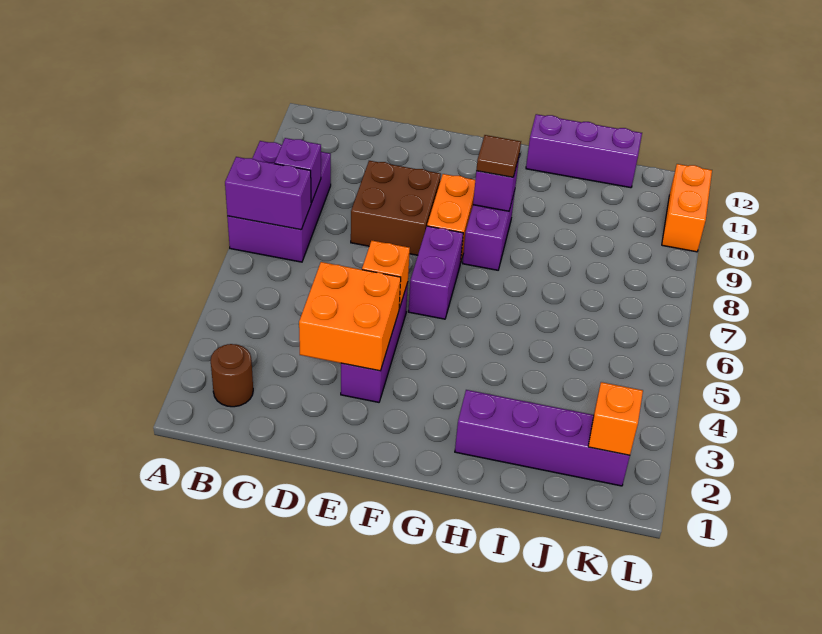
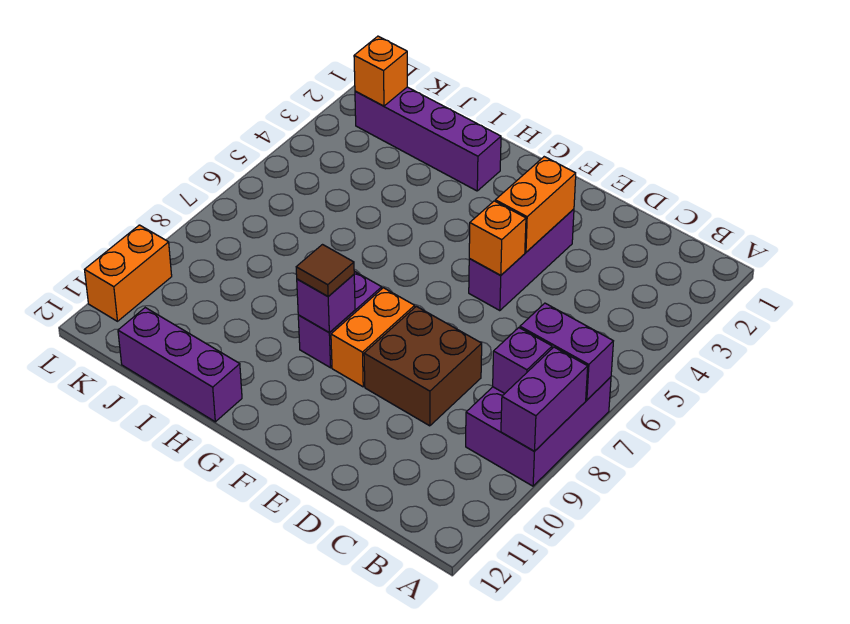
brown 1x1 round brick [211,344,253,407] -> none
orange 2x2 brick [299,262,401,371] -> orange 1x2 brick [495,157,576,252]
purple 1x2 brick [408,226,463,319] -> purple 1x2 brick moved to [501,347,588,451]

